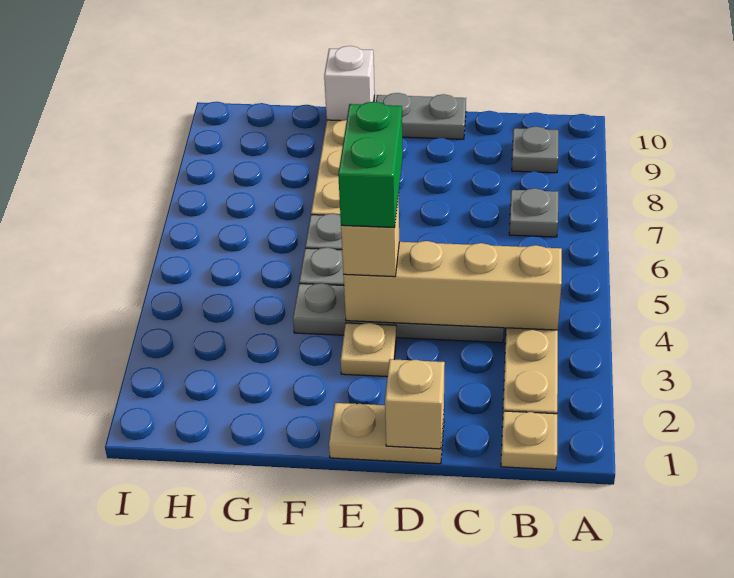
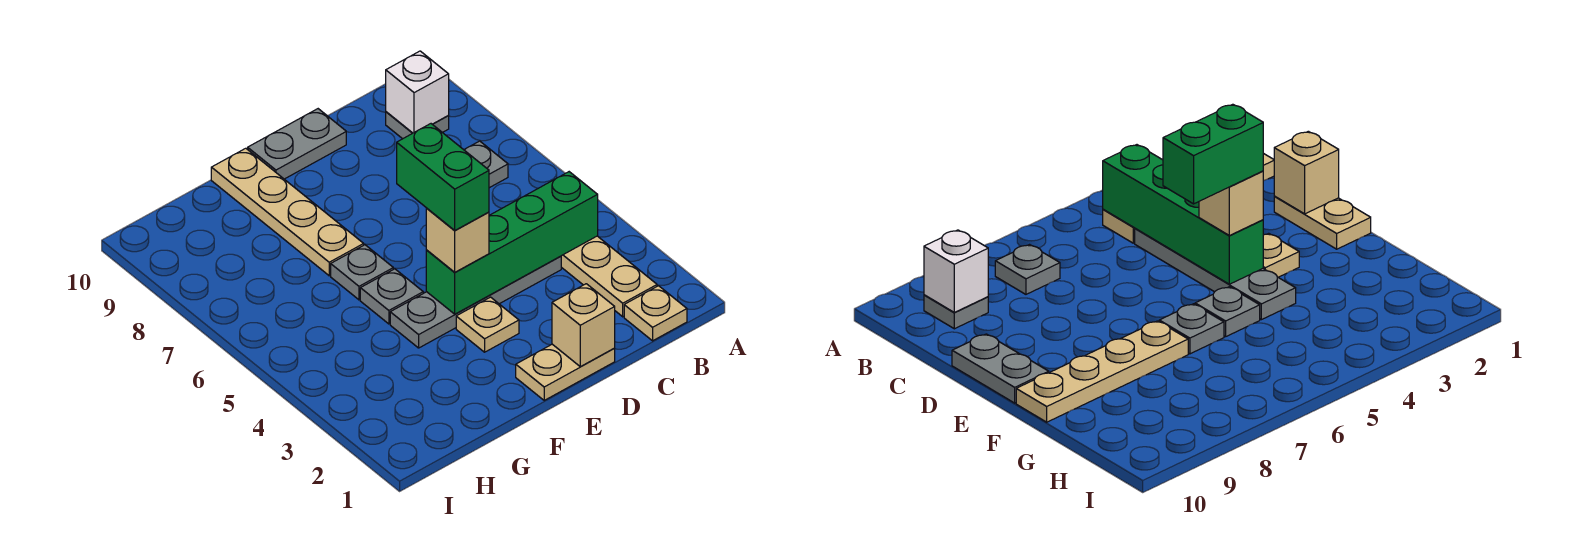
tan 1x4 brick [343,241,562,330] -> green 1x4 brick [426,172,598,314]
white 1x1 brick [324,46,375,121] -> white 1x1 brick moved to [386,51,449,133]

